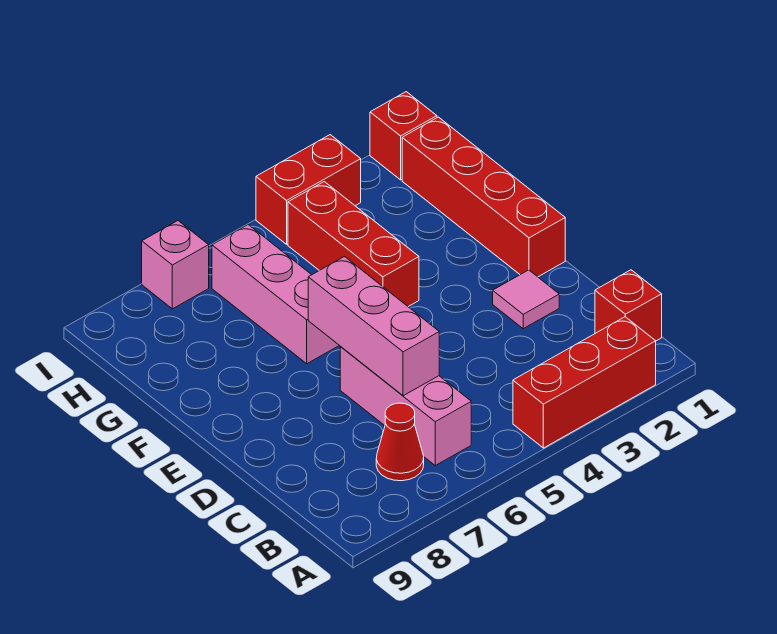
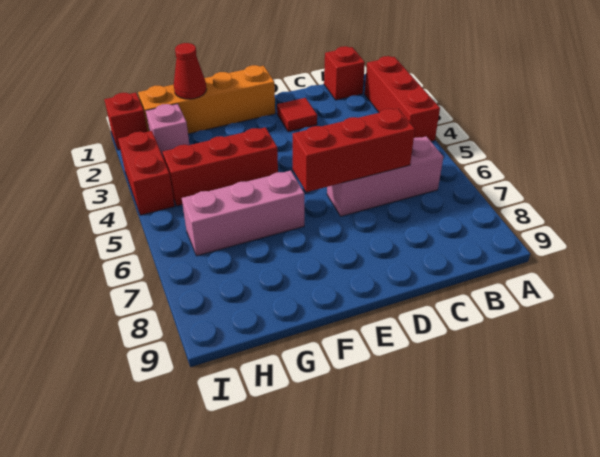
red 1x1 cone [376,403,424,481] -> red 1x1 cone moved to [174,43,207,99]
pink 1x3 brick [308,257,439,396] -> red 1x3 brick [293,108,415,192]
pink 1x1 tile [493,270,559,329] -> red 1x1 tile [277,98,317,132]
red 1x4 brick [402,117,565,277] -> orange 1x4 brick [138,65,275,134]
pink 1x1 brick [142,221,209,309] -> pink 1x1 brick moved to [146,104,189,156]

